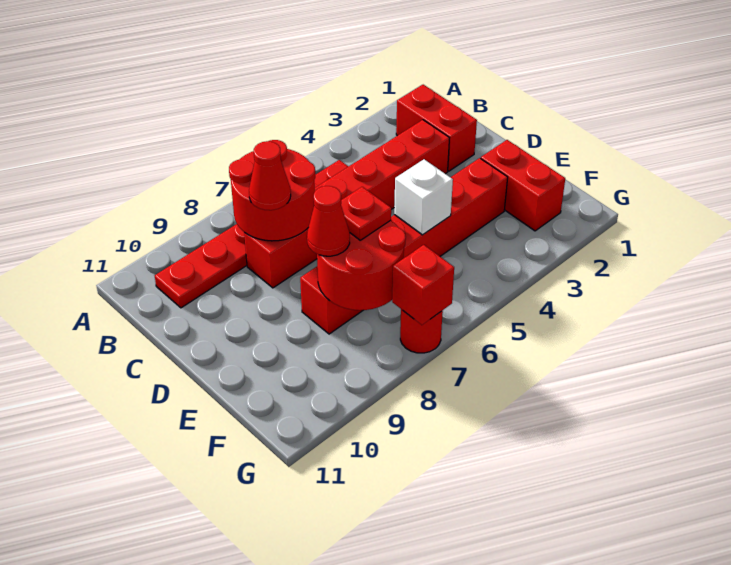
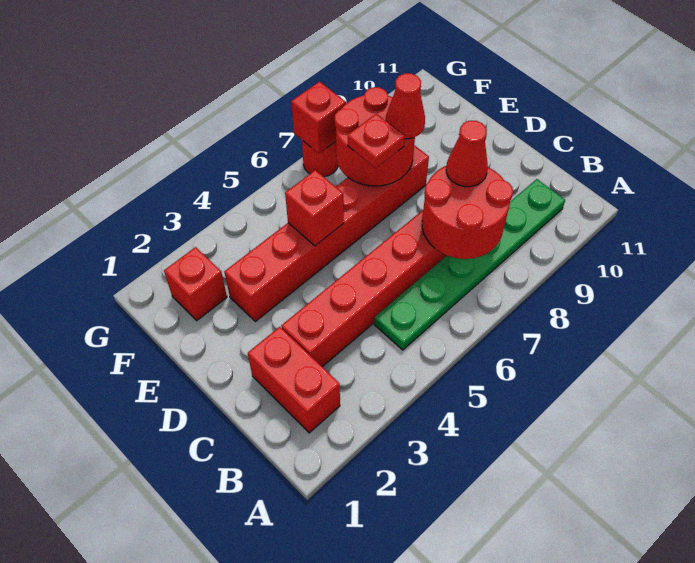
red 1x6 plate [155,160,348,308] -> green 1x6 plate [374,179,565,350]
red 1x2 brick [481,140,565,231] -> red 1x1 brick [164,247,227,321]
white 1x1 brick [394,159,453,235] -> red 1x1 brick [285,170,344,246]

